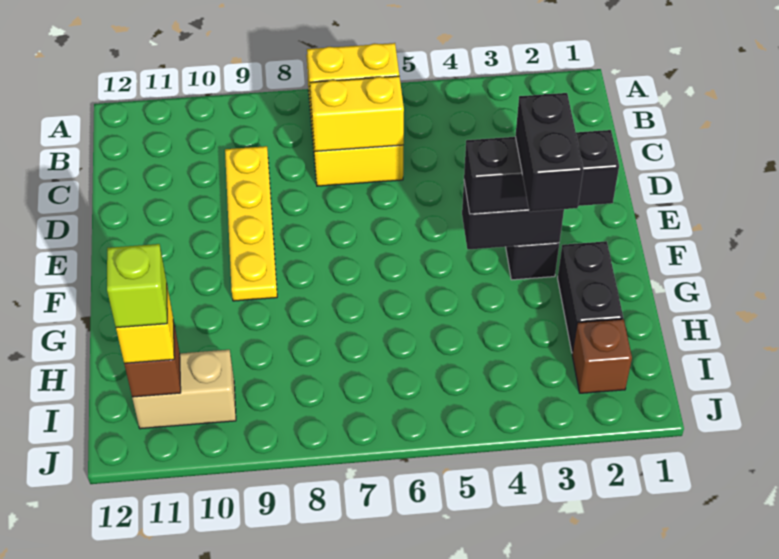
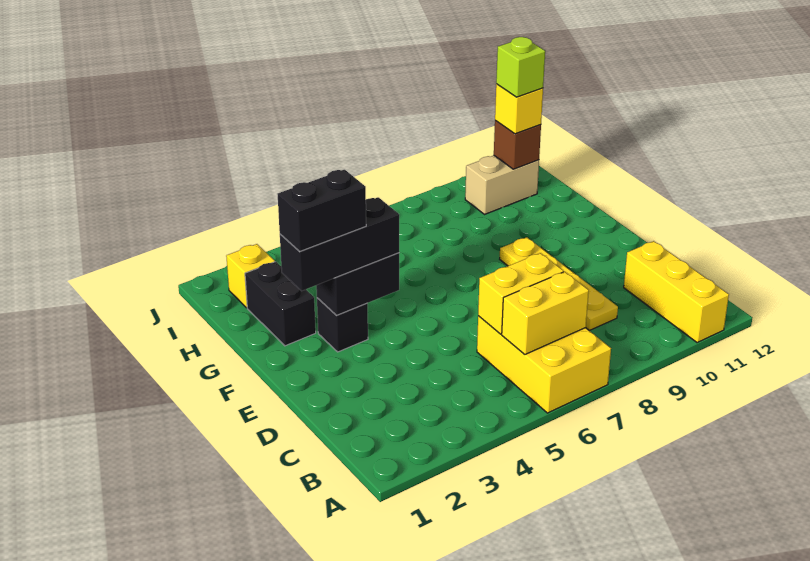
none -> yellow 1x3 brick [624,241,729,343]
black 1x2 brick [515,93,583,212] -> black 1x2 brick turned to [278,170,366,252]
brown 1x1 brick [572,319,632,393] -> yellow 1x1 brick [226,244,275,308]

